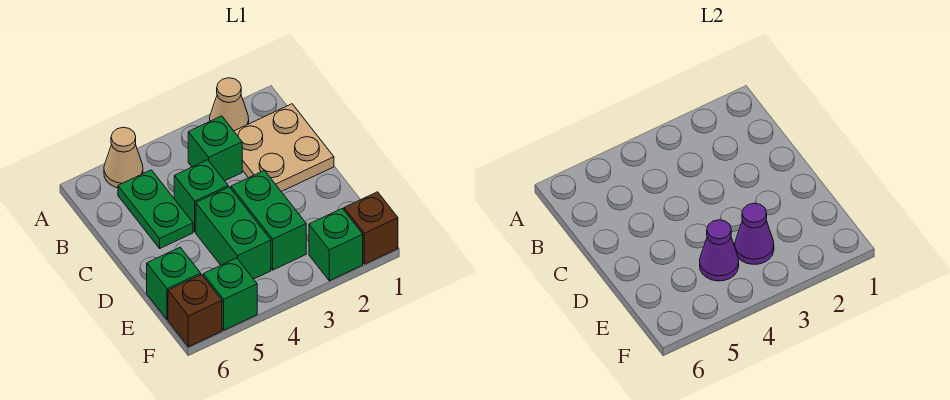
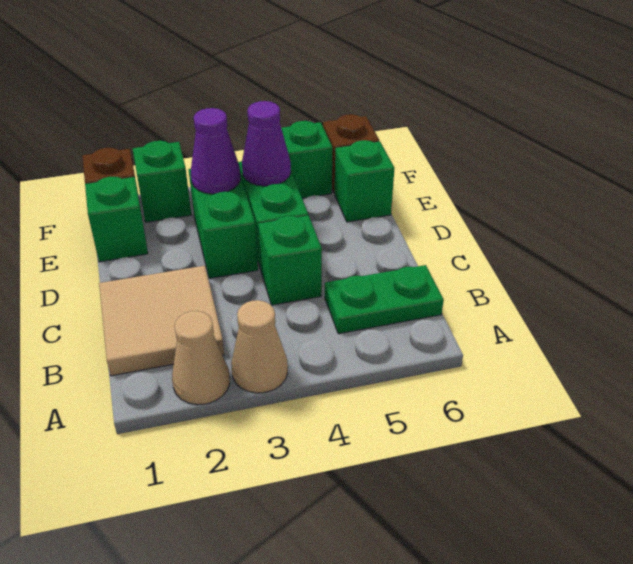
tan 1x1 cone [104,127,143,188] -> tan 1x1 cone moved to [231,300,288,393]
tan 2x2 plate [234,104,334,192] -> tan 2x2 tile [99,266,224,376]
green 1x1 brick [188,116,242,181] -> green 1x1 brick moved to [85,177,148,262]
green 1x2 plate [118,170,193,248] -> green 1x2 plate turned to [325,265,444,334]

